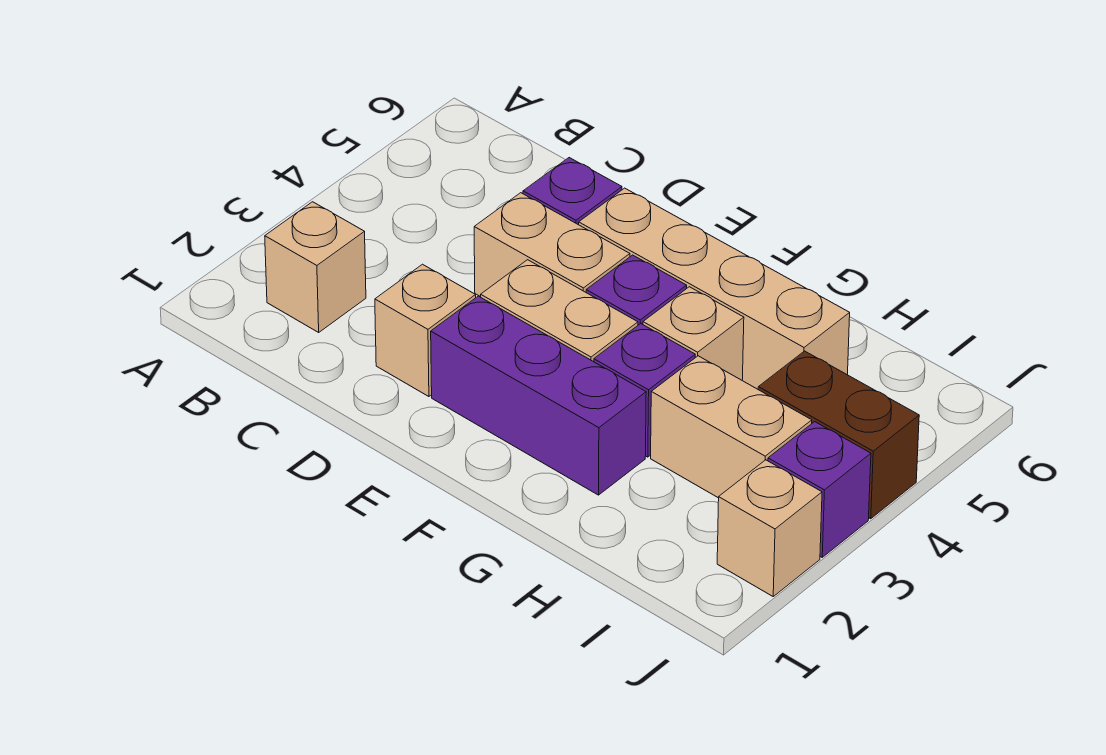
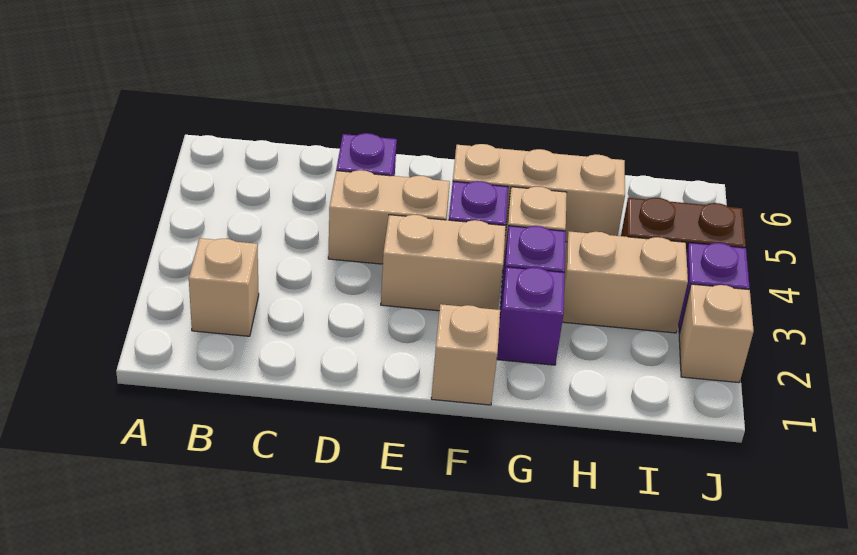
tan 1x1 brick [375,264,476,397] -> tan 1x1 brick moved to [431,304,500,405]
purple 1x3 brick [431,296,646,495] -> purple 1x1 brick [497,267,565,365]
tan 1x4 brick [579,188,850,389] -> tan 1x3 brick [453,144,625,242]

